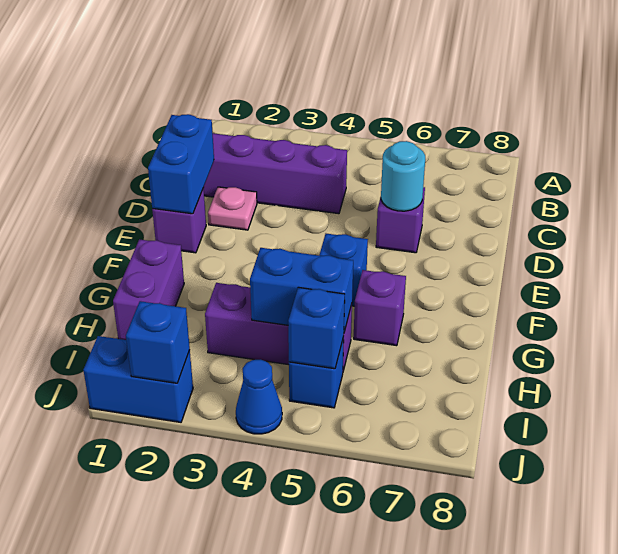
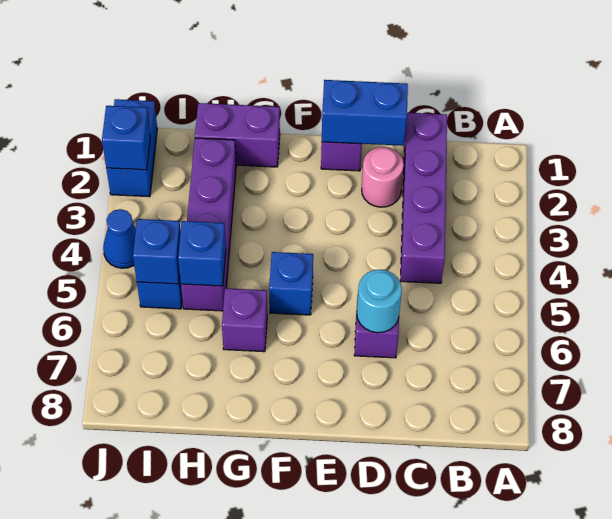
pink 1x1 plate [208,187,257,230] -> pink 1x1 round brick [362,147,404,207]
purple 1x3 brick [205,283,352,371] -> purple 1x4 brick [181,138,236,311]
blue 1x2 brick [250,248,353,332] -> blue 1x1 brick [178,221,226,286]

